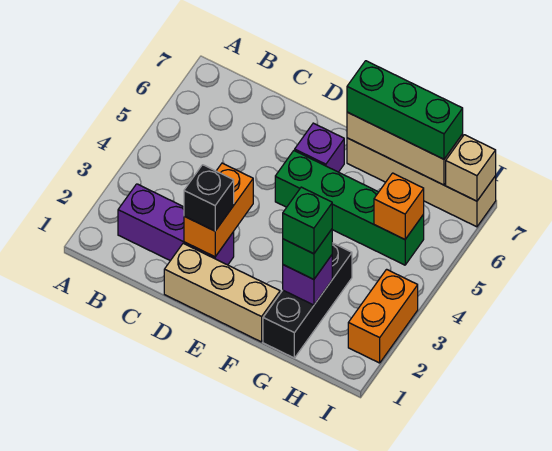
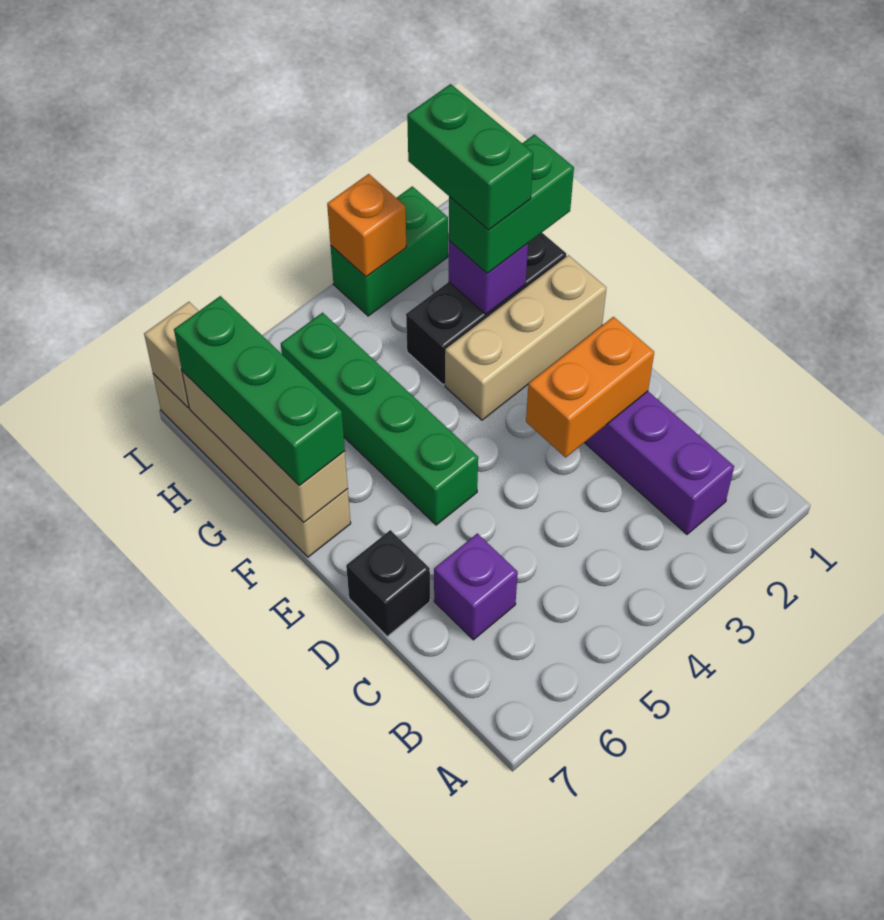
tan 1x3 brick [164,243,280,342] -> tan 1x3 brick turned to [445,255,606,420]
black 1x1 brick [184,165,234,231] -> black 1x1 brick moved to [346,530,430,636]
purple 1x1 brick [295,123,344,172] -> purple 1x1 brick moved to [434,533,518,640]
green 1x1 brick [283,229,332,279] -> green 1x2 brick [449,135,574,273]
green 1x1 brick [283,187,332,254] -> green 1x2 brick [407,84,533,230]
orange 1x1 brick [374,173,424,239] -> orange 1x1 brick moved to [327,174,406,277]
orange 1x2 brick [348,269,418,363] -> green 1x2 brick [331,186,448,316]

